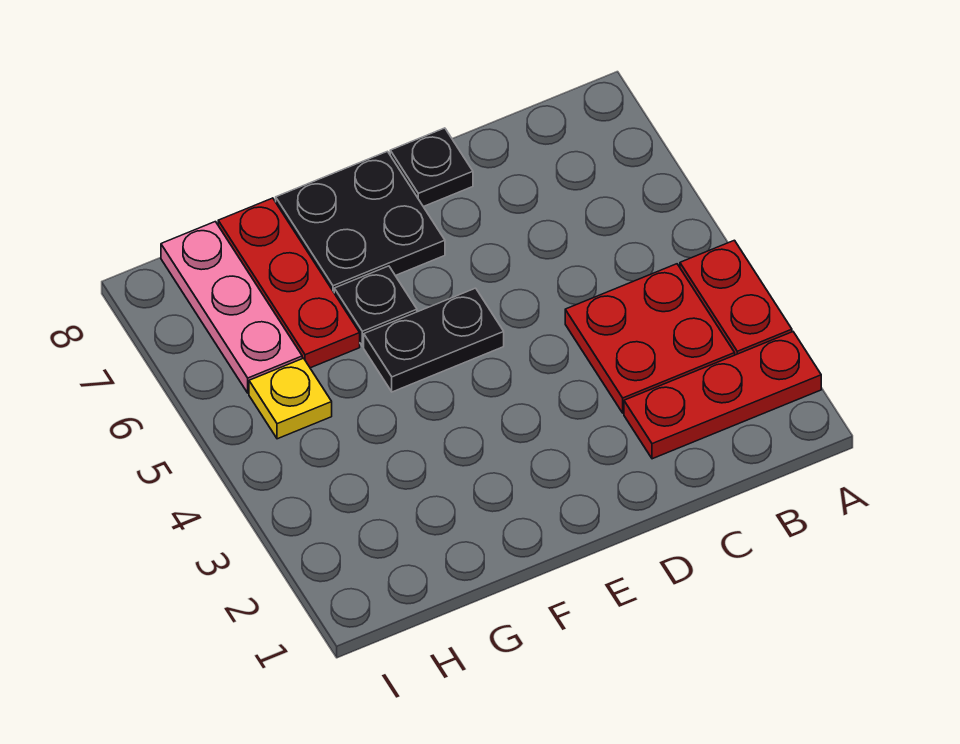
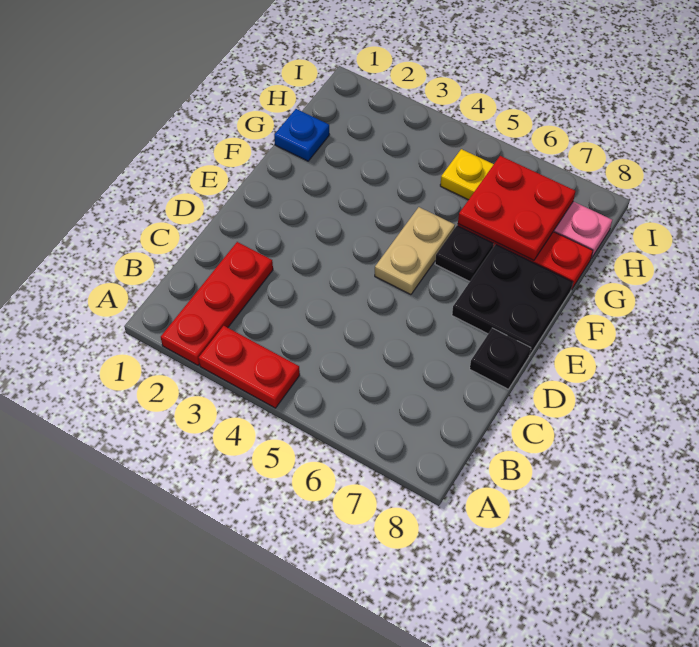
red 2x2 plate [565,264,735,413] -> red 2x2 plate moved to [458,156,575,261]
black 1x2 plate [364,288,504,392] -> tan 1x2 plate [375,207,455,295]
none -> blue 1x1 plate [274,109,330,161]

